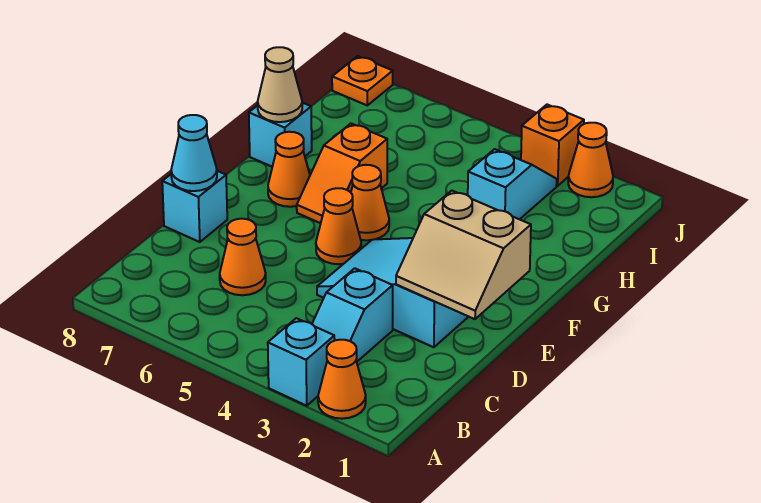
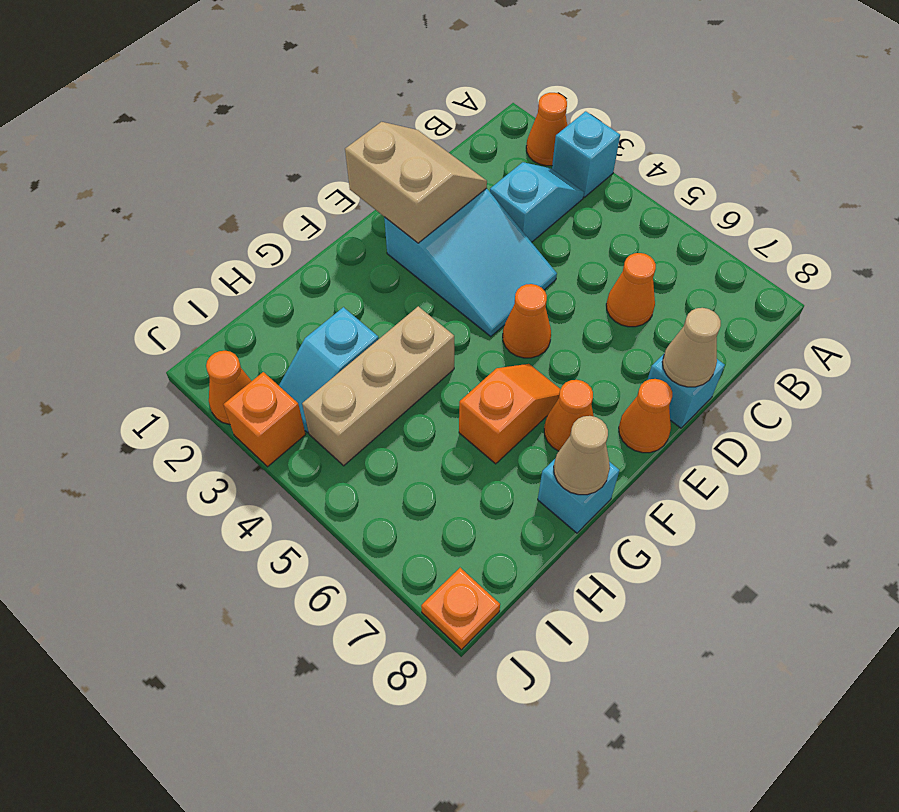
cyan 1x1 cone [171,115,217,191] -> tan 1x1 cone [662,308,721,387]
orange 1x1 cone [351,165,389,240] -> orange 1x1 cone moved to [619,379,672,453]
none -> tan 1x3 brick [302,306,454,466]

